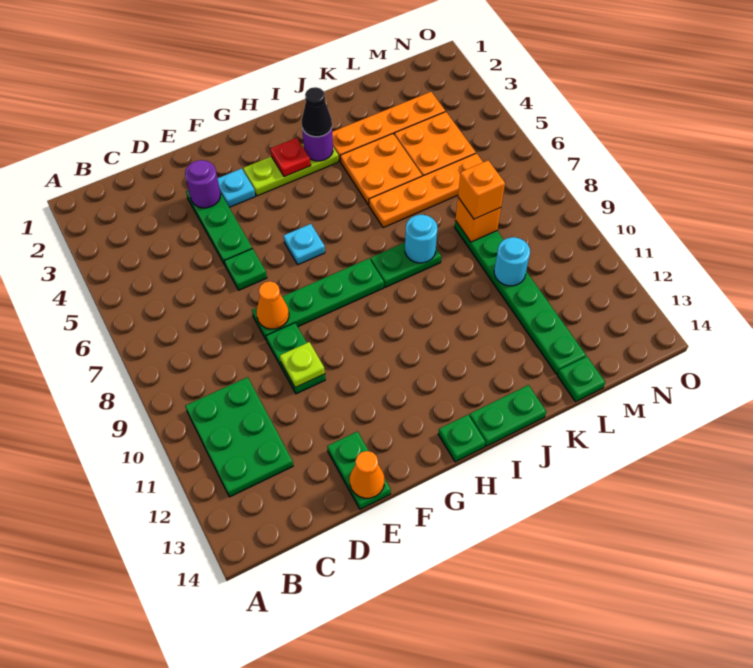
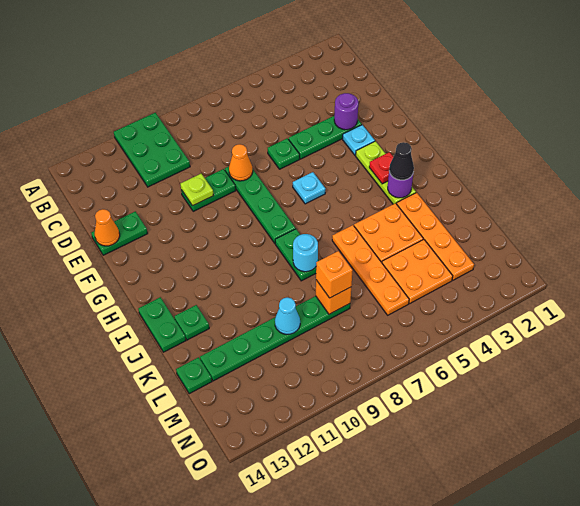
green 2x3 plate [185,377,293,497] -> green 2x3 plate turned to [114,113,190,187]
green 1x1 plate [438,415,486,462] -> green 1x1 plate moved to [174,305,209,340]
cyan 1x1 round brick [494,237,530,286] -> cyan 1x1 cone [275,297,300,334]

